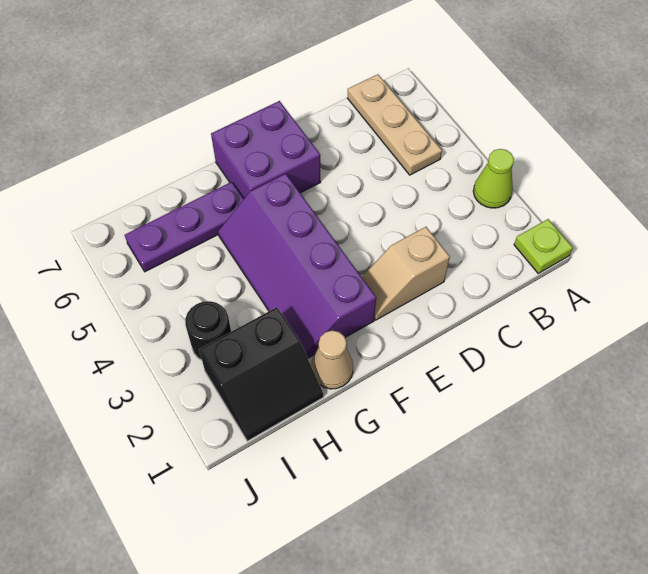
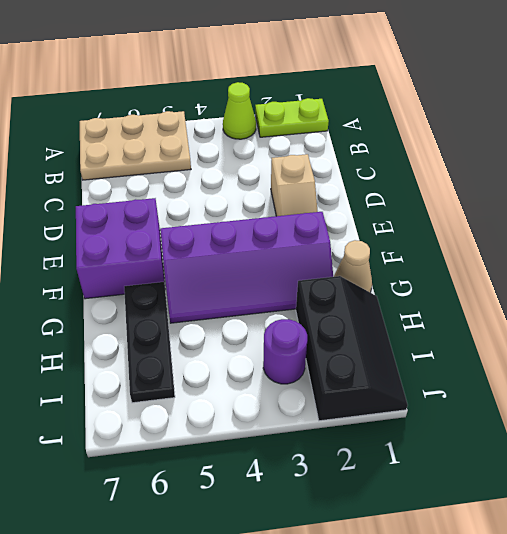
lime 1x1 plate [514,219,573,273] -> lime 1x2 plate [255,98,329,137]
tan 1x3 plate [348,74,442,175] -> tan 2x3 plate [80,111,191,180]
purple 1x3 plate [125,182,244,272] -> black 1x3 plate [124,282,175,403]
black 2x2 slope [199,307,323,441] -> black 2x3 slope [296,276,408,421]
black 1x1 round brick [185,301,231,360] -> purple 1x1 round brick [263,319,307,384]

